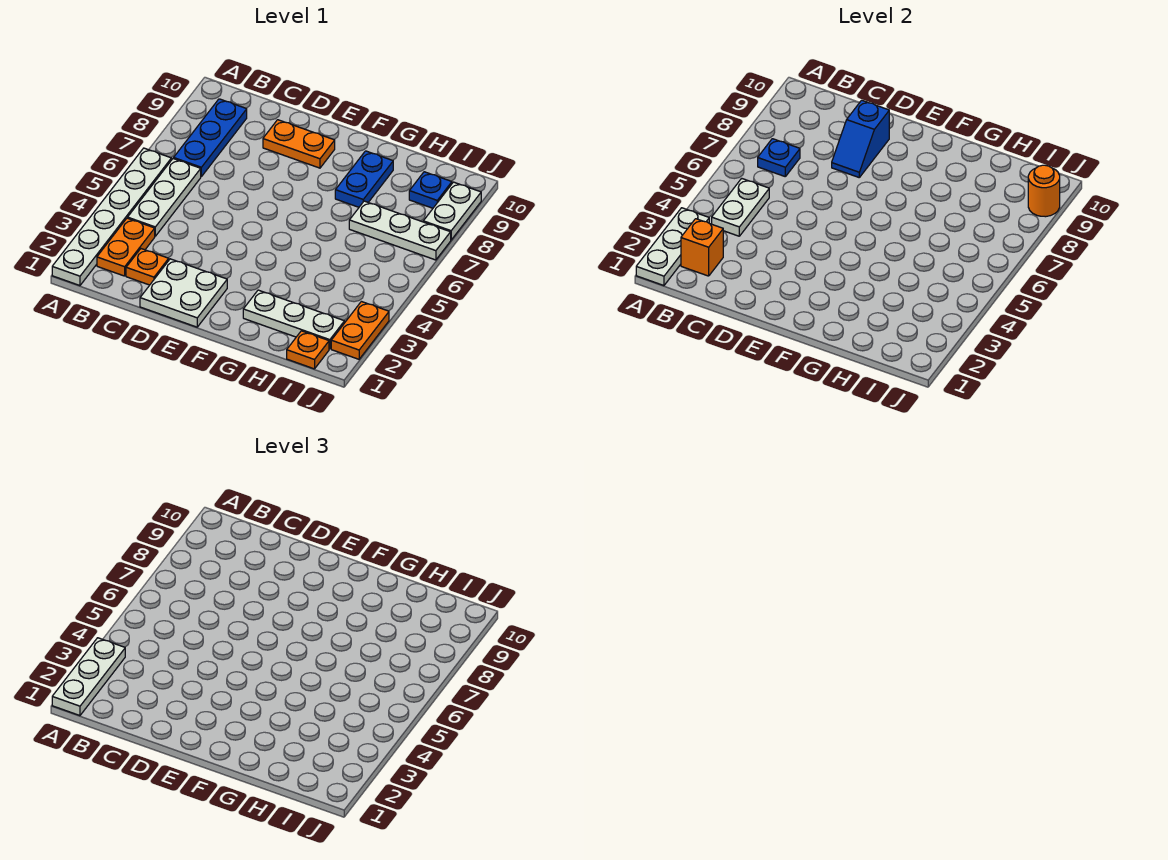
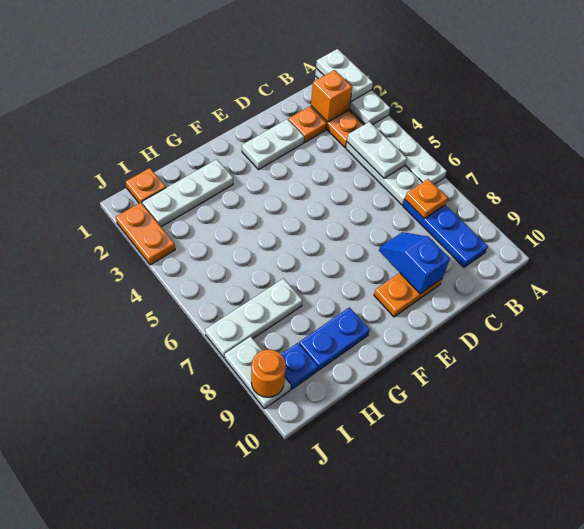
white 1x3 plate [52,638,125,716] -> white 1x2 plate [316,49,373,102]
blue 1x1 plate [758,139,800,176] -> orange 1x1 plate [405,179,448,218]
white 2x2 plate [140,259,227,327] -> white 1x2 plate [242,119,304,170]
blue 1x2 plate [335,151,393,207] -> blue 1x2 plate turned to [299,307,370,370]

